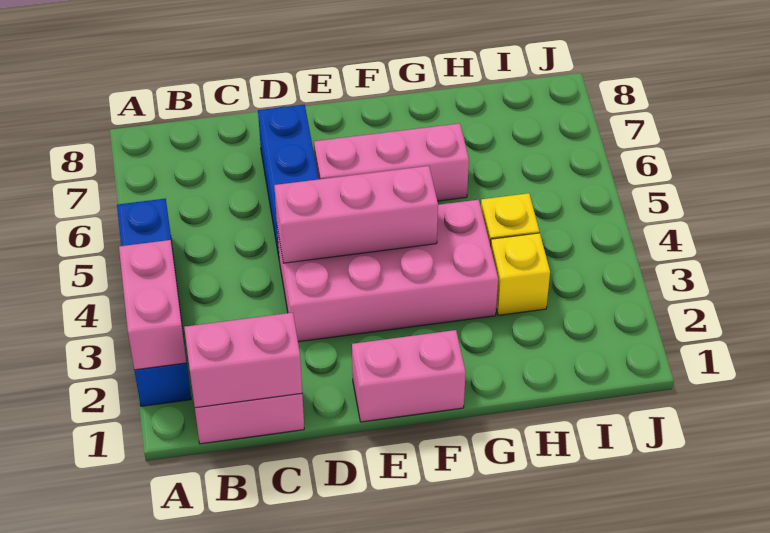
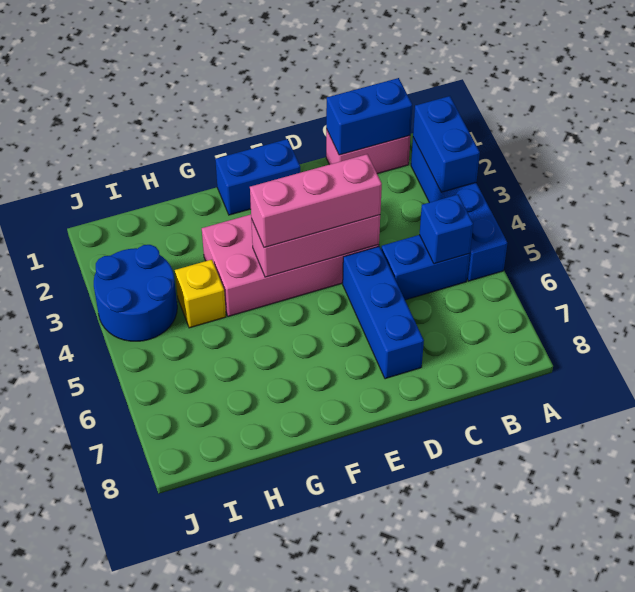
pink 1x2 brick [119,240,186,370] -> blue 1x2 brick [413,96,480,192]
pink 1x2 brick [184,313,302,408] -> blue 1x2 brick [326,78,412,155]
none -> blue 1x2 brick [381,235,470,300]
none -> blue 1x1 brick [419,195,473,264]
pink 1x2 brick [352,330,466,422] -> blue 1x2 brick [215,139,300,215]
pink 1x3 brick [314,123,469,201] -> pink 1x3 brick moved to [250,154,382,248]
yellow 1x1 brick [491,233,550,315] -> none
none -> blue 2x2 round brick [94,245,177,341]

